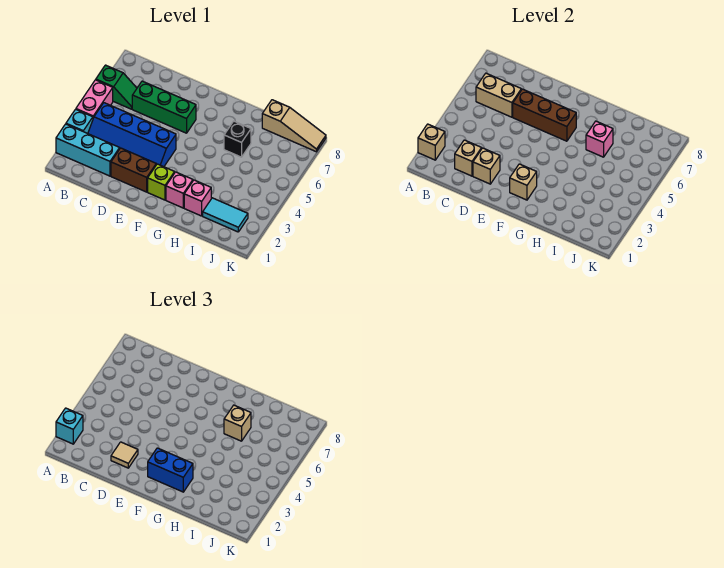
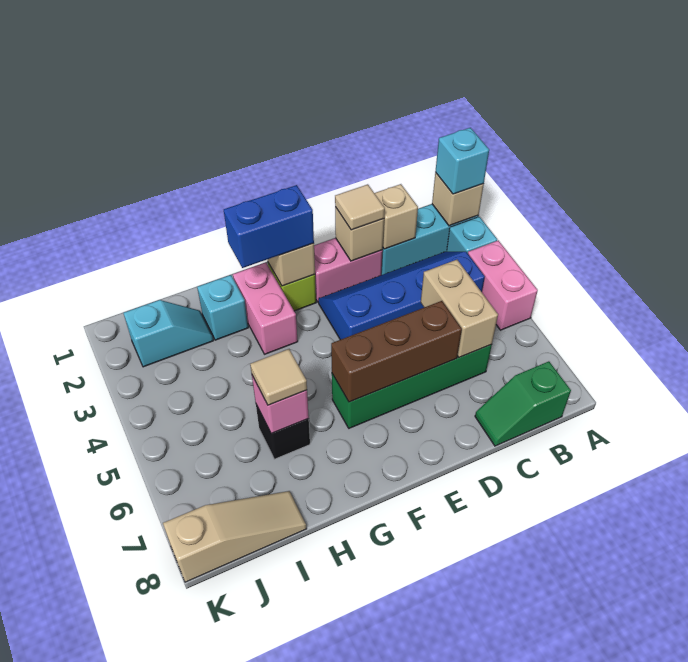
green 1x2 slope [96,65,137,109] -> green 1x2 slope moved to [475,361,571,446]
tan 1x2 brick [476,73,521,117] -> tan 1x2 brick turned to [421,260,498,357]
green 1x3 brick [132,81,196,133] -> green 1x4 brick [332,345,492,428]
brown 1x2 brick [111,148,156,192] -> pink 1x2 brick [314,238,383,302]
pink 1x1 brick [166,172,193,208] -> pink 1x2 brick [233,263,298,354]
pink 1x1 brick [184,180,211,216] -> cyan 1x1 brick [197,275,248,340]
tan 1x1 brick [224,405,251,441] -> tan 1x1 tile [250,349,307,405]
cyan 1x2 tile [203,198,248,232] -> cyan 1x2 slope [123,300,213,367]
tan 1x3 slope [262,100,326,152] -> tan 1x3 slope turned to [163,491,307,582]

